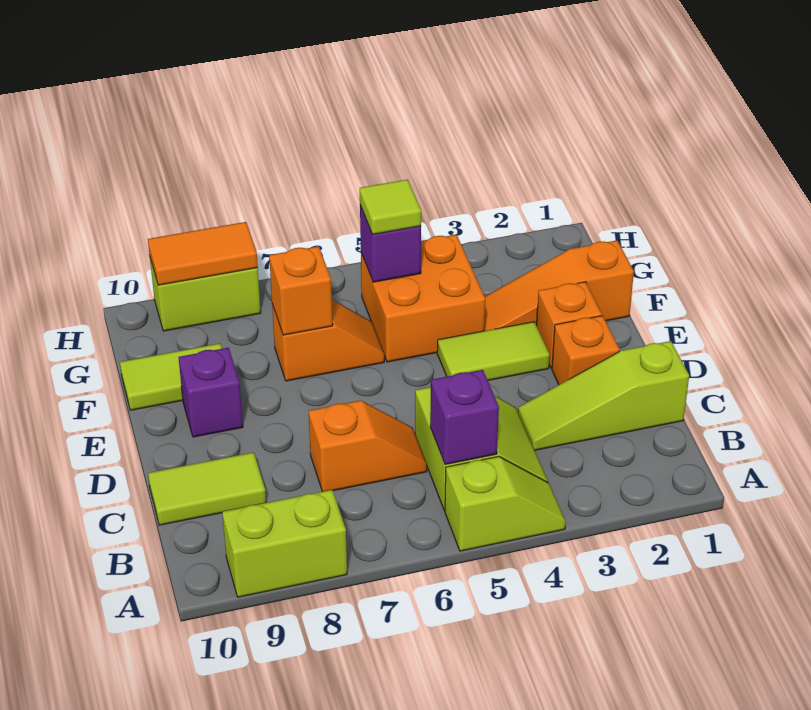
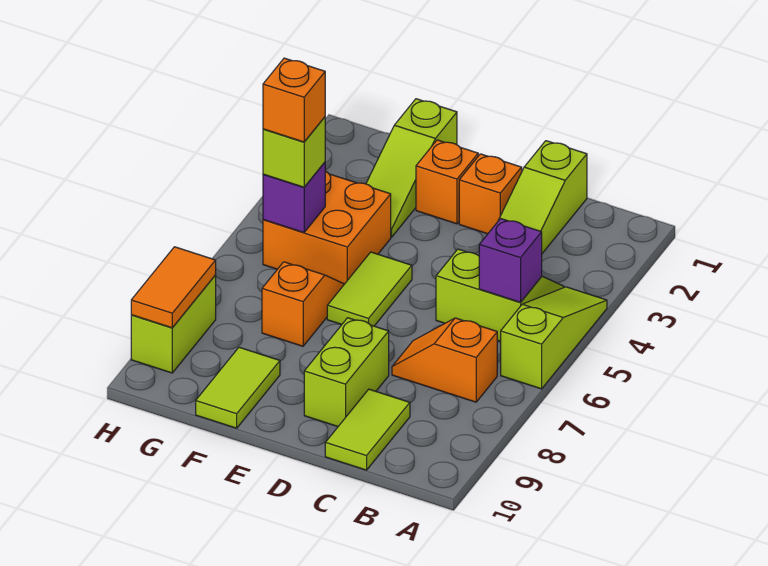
lime 1x2 slope [445,456,566,551] -> lime 1x3 slope [501,287,607,389]
lime 1x2 brick [222,490,347,597] -> lime 1x2 brick moved to [304,318,389,426]
orange 1x2 slope [309,400,427,491] -> orange 1x2 slope turned to [392,318,497,402]
lime 1x2 tile [437,322,550,380] -> lime 1x2 tile moved to [327,252,412,326]
purple 1x1 brick [179,348,243,437] -> none
orange 1x3 slope [484,240,634,331] -> lime 1x3 slope [366,99,457,237]
orange 1x1 brick [269,246,333,335] -> orange 1x1 brick moved to [263,58,325,142]
lime 1x1 tile [360,180,421,235] -> lime 1x1 brick [263,117,325,187]

